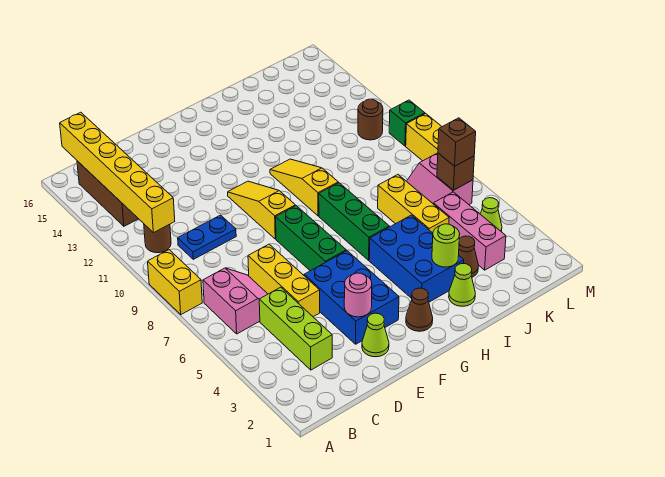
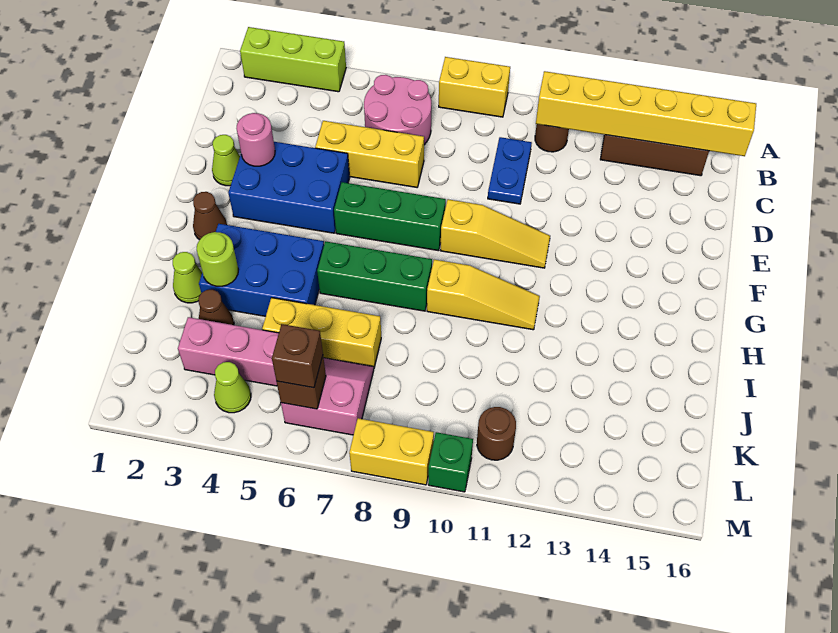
pink 2x2 slope [203,268,268,334] -> pink 2x2 round brick [364,75,431,145]
lime 1x3 brick [259,287,332,370] -> lime 1x3 brick moved to [240,27,346,92]

